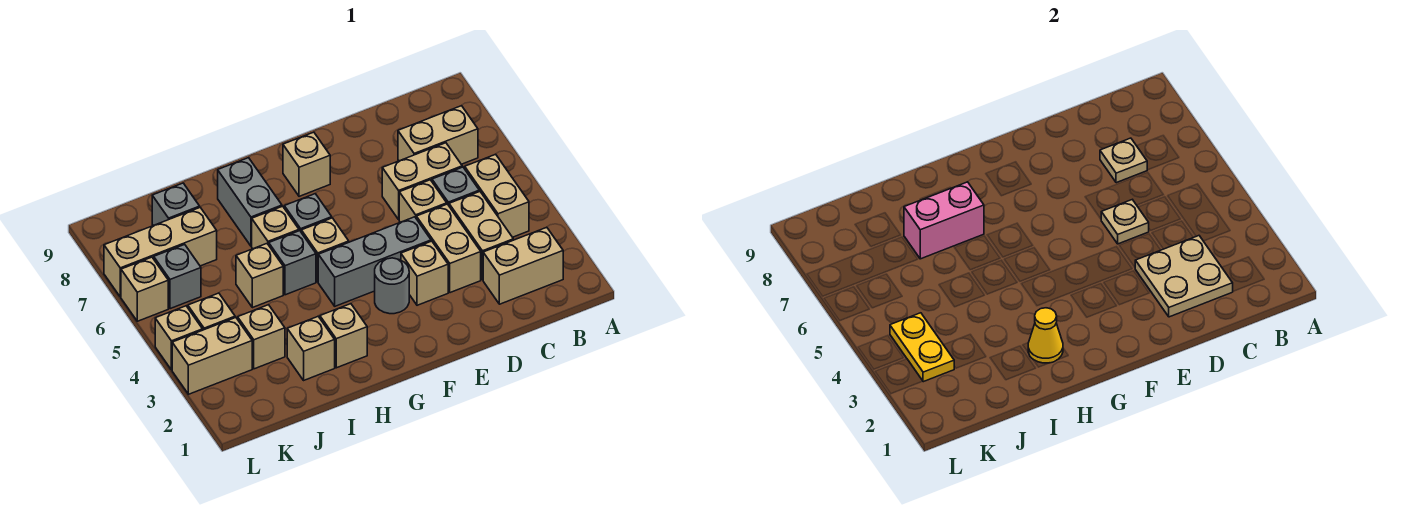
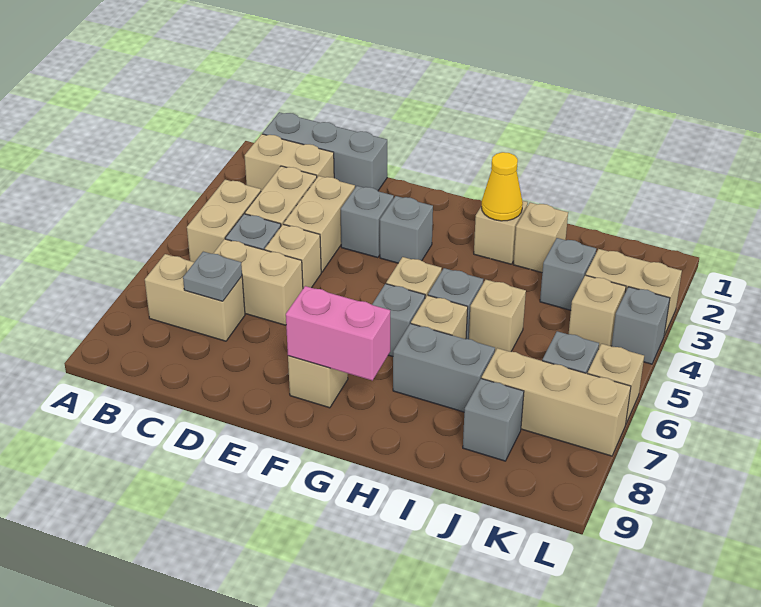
tan 2x2 plate [1135,236,1233,317] -> none
tan 1x1 plate [1100,138,1147,183] -> grey 1x1 plate [183,252,242,301]
tan 1x1 plate [1101,200,1149,244] -> none
tan 1x1 brick [401,241,448,305] -> grey 1x1 brick [341,186,394,258]
grey 1x3 brick [318,217,431,306] -> grey 1x3 brick moved to [263,112,387,190]
grey 1x1 round brick [375,258,409,314] -> grey 1x1 brick [380,196,433,263]
grey 1x2 brick [218,158,282,246] -> grey 1x2 brick turned to [393,324,495,412]
pink 1x2 brick [904,182,984,259] -> pink 1x2 brick moved to [286,286,390,381]
tan 1x1 brick [238,305,285,369] -> grey 1x1 brick [540,238,596,310]
yellow 1x2 plate [890,313,954,382] -> none
tan 1x1 brick [155,306,203,370] -> grey 1x1 brick [612,287,670,364]

